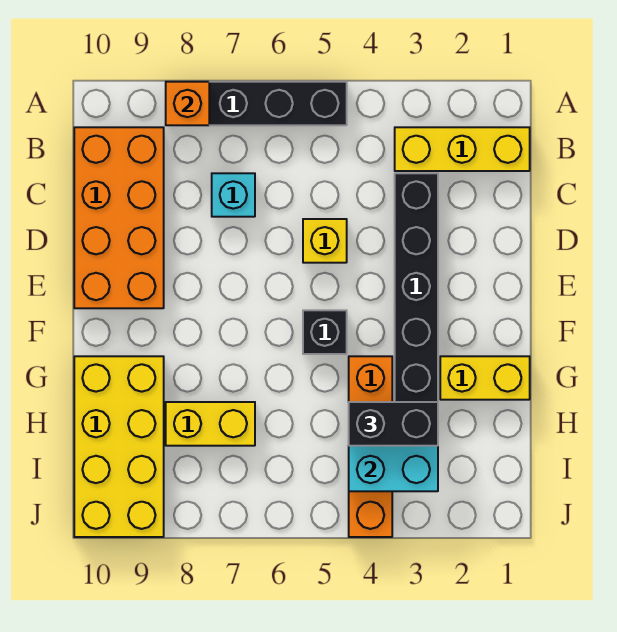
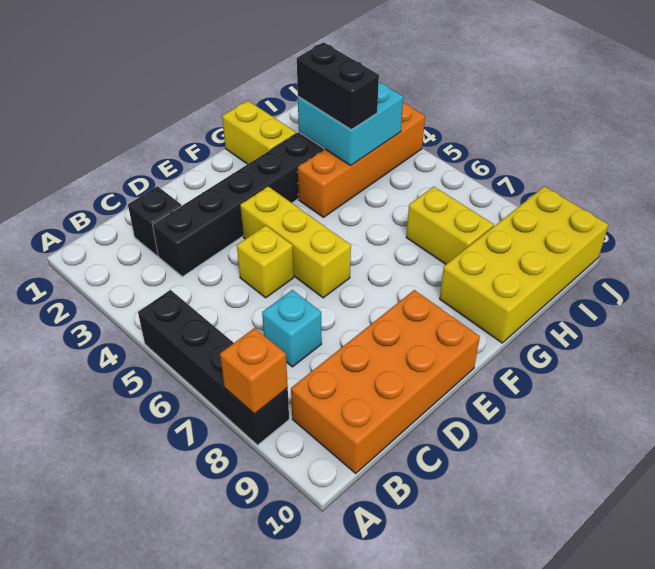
yellow 1x3 brick [395,127,530,171] -> yellow 1x3 brick moved to [240,187,351,298]
black 1x1 brick [303,310,347,354] -> black 1x1 brick moved to [128,186,181,256]

